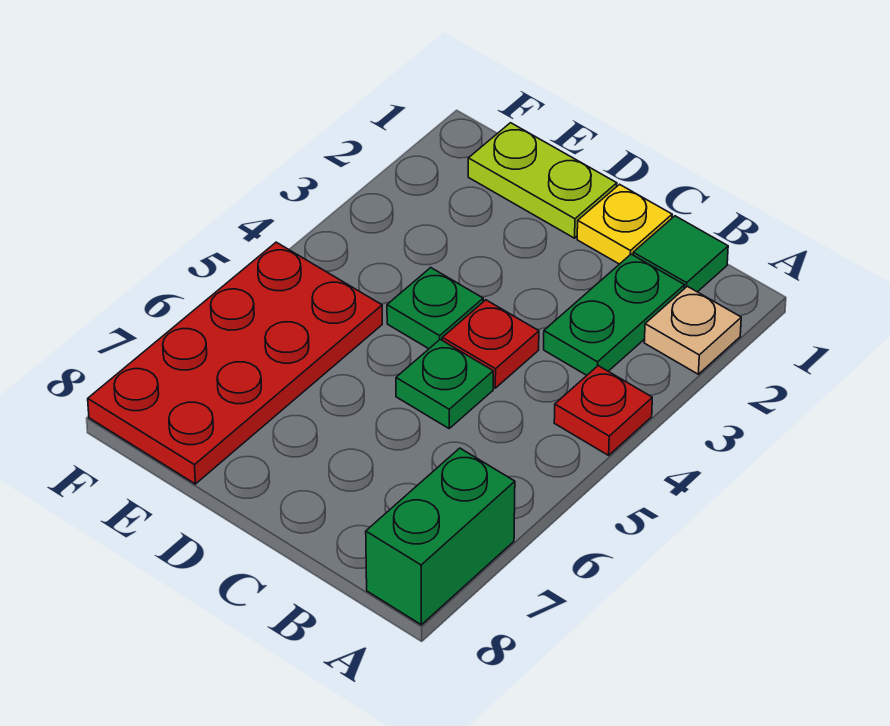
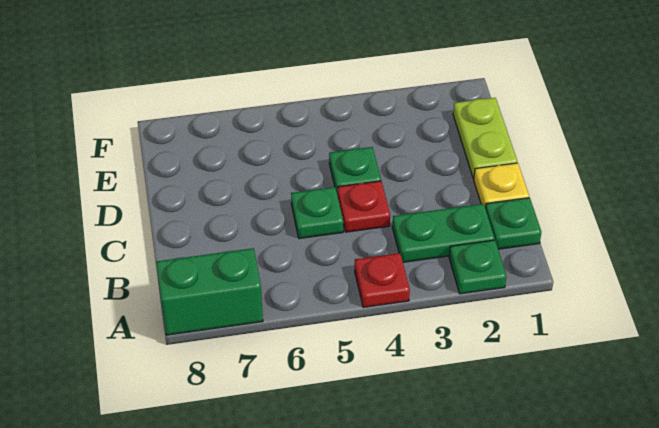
tan 1x1 plate [644,286,741,374] -> green 1x1 plate [449,240,506,294]
green 1x1 tile [633,216,728,292] -> green 1x1 plate [485,198,541,249]
red 2x4 plate [88,242,382,484] -> none

